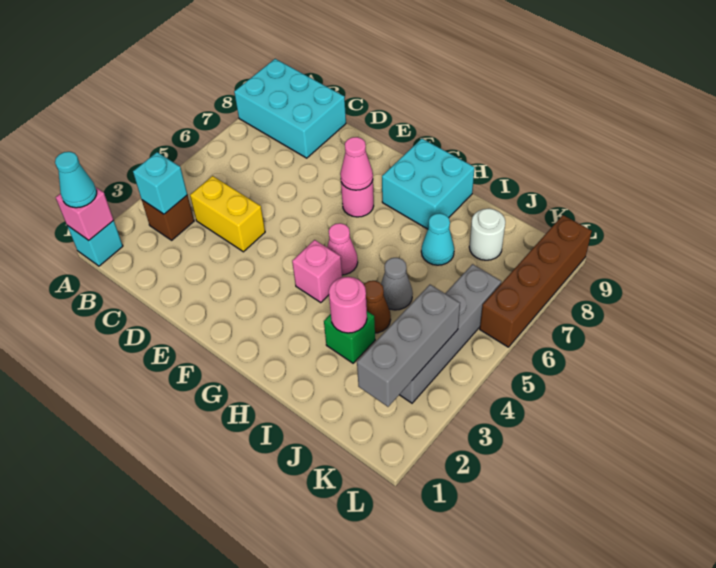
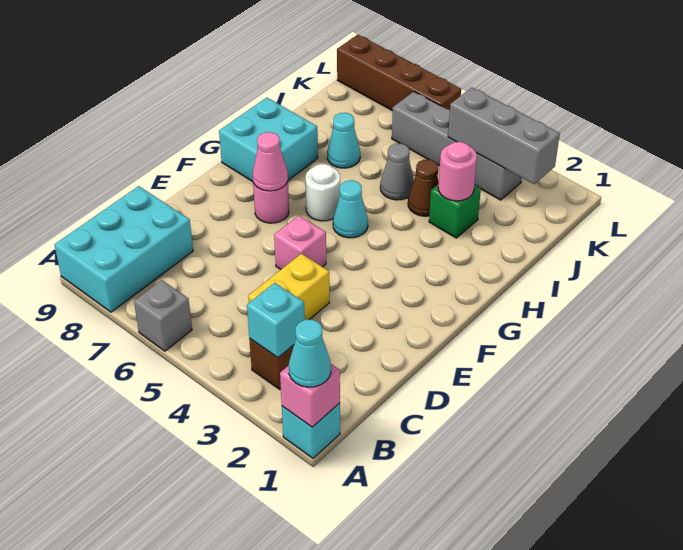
none -> grey 1x1 brick [134,280,192,351]
pink 1x1 brick [292,240,342,303] -> pink 1x1 brick moved to [274,215,326,269]
pink 1x1 cone [327,223,358,275] -> cyan 1x1 cone [333,180,368,238]
white 1x1 round brick [469,208,505,260] -> white 1x1 round brick moved to [305,164,340,221]

